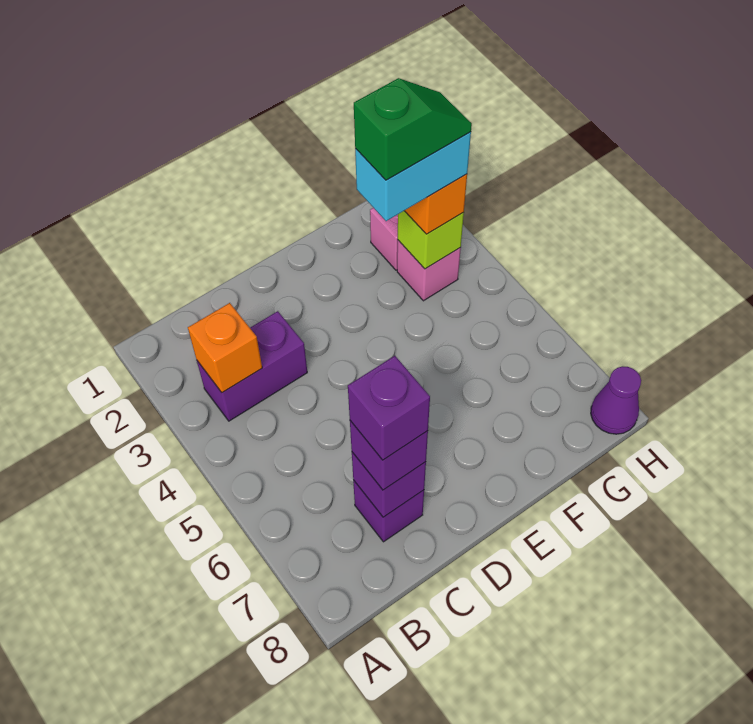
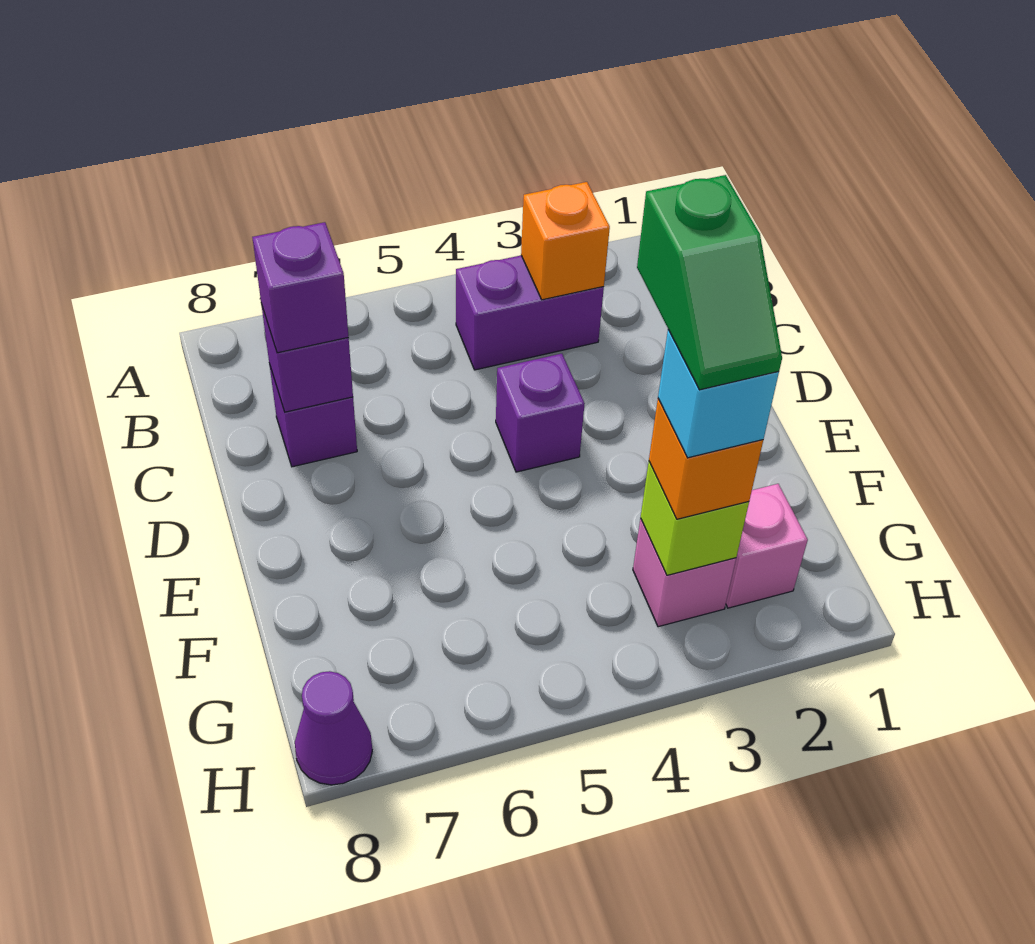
purple 1x2 brick [197,311,307,421] -> purple 1x2 brick turned to [456,256,604,370]
purple 1x1 brick [348,356,430,460] -> purple 1x1 brick moved to [496,354,585,472]
cyan 1x2 brick [355,132,471,221] -> cyan 1x1 brick [658,329,779,458]

